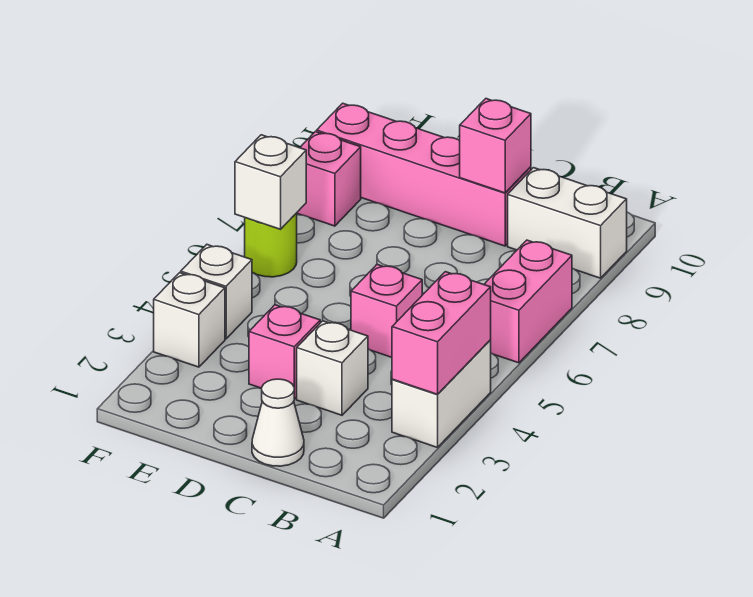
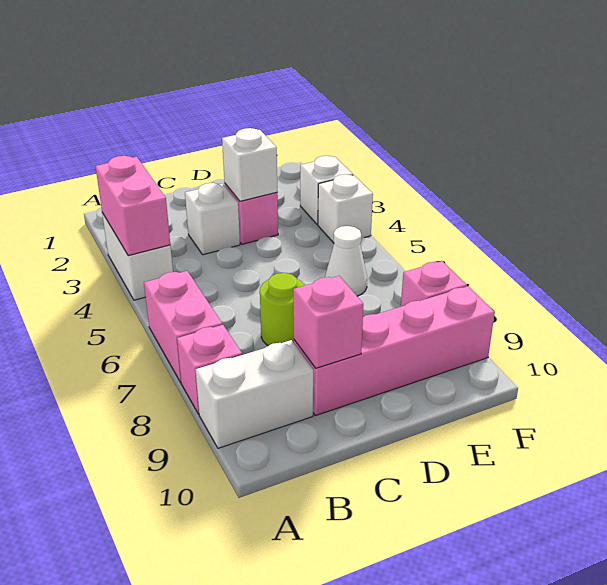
white 1x1 cone [252,379,304,466] -> white 1x1 cone moved to [325,226,367,296]
pink 1x1 brick [351,265,422,357] -> pink 1x1 brick moved to [177,325,242,414]
lime 1x1 round brick [245,213,297,277] -> lime 1x1 round brick moved to [260,273,305,346]
white 1x1 brick [235,135,306,229] -> white 1x1 brick moved to [222,128,277,201]

